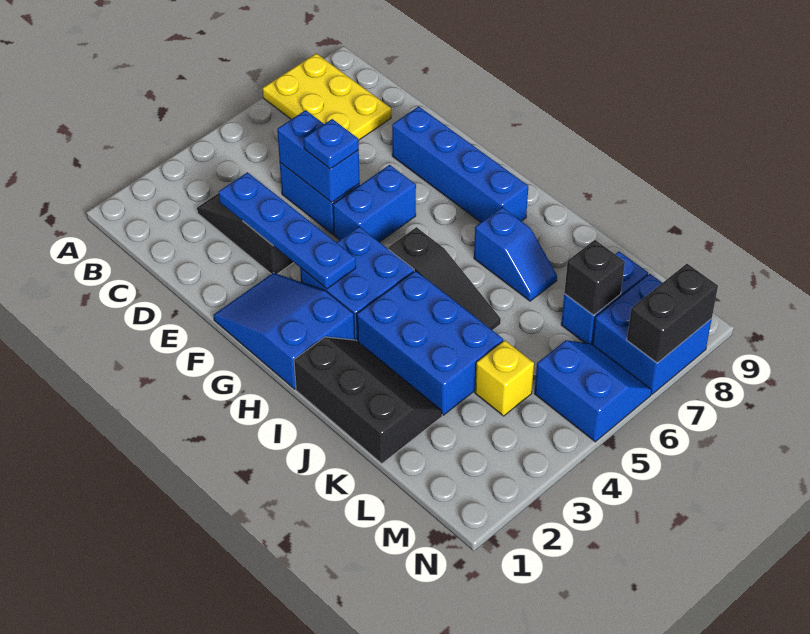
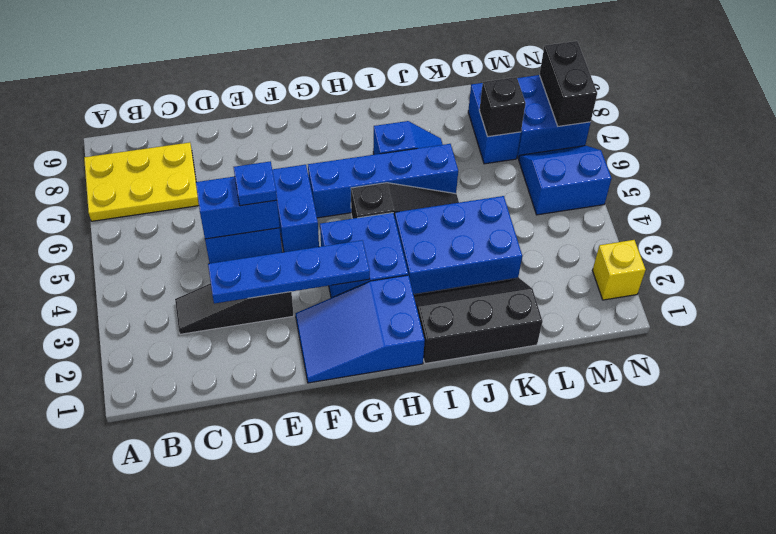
blue 1x4 brick [392,106,528,222] -> blue 1x4 brick moved to [308,144,458,218]
yellow 1x1 brick [475,340,534,416] -> yellow 1x1 brick moved to [592,240,646,300]

